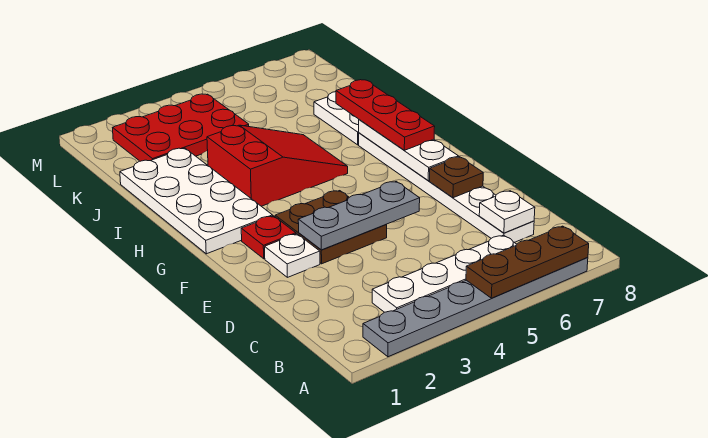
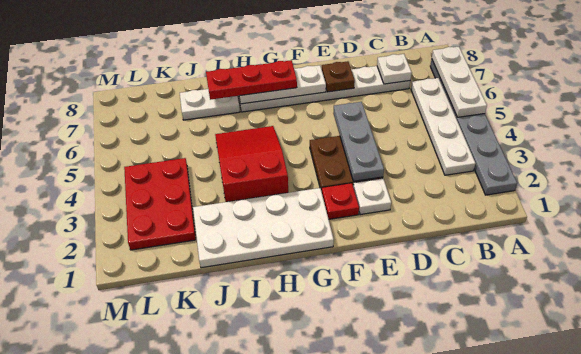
brown 1x3 plate [466,226,589,298] -> white 1x3 plate [432,47,487,117]

